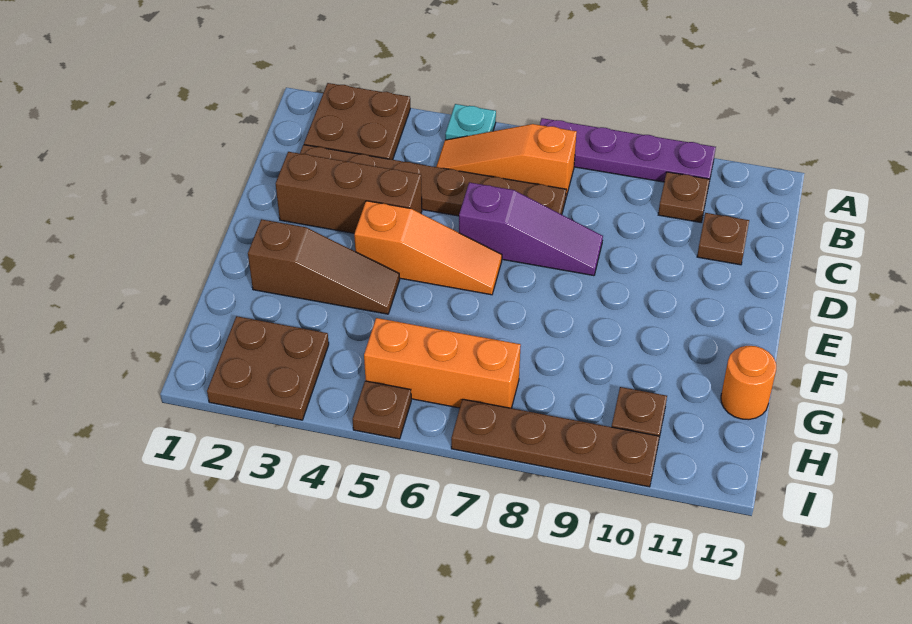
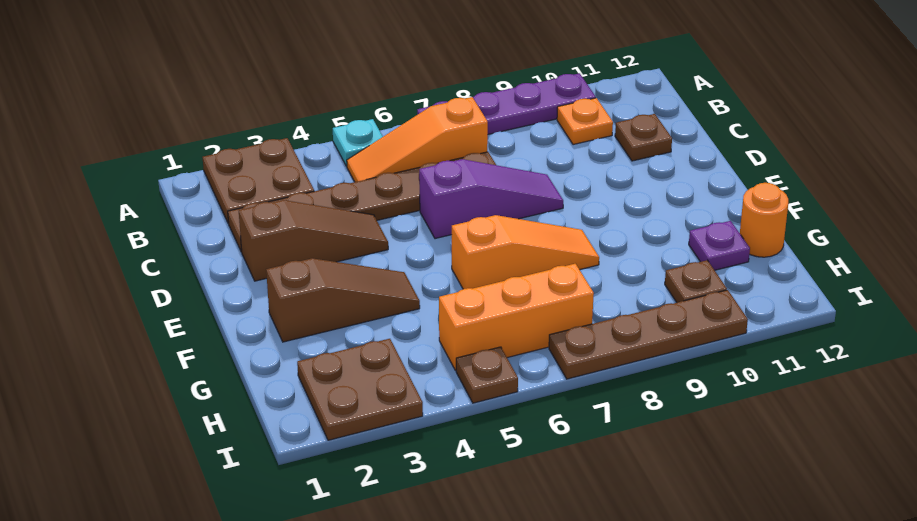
brown 1x1 plate [658,172,710,222] -> orange 1x1 plate [557,98,613,145]
brown 1x3 brick [276,152,422,233] -> brown 1x3 slope [239,200,388,281]
orange 1x3 slope [354,201,502,295] -> orange 1x3 slope moved to [452,215,599,289]
none -> purple 1x1 plate [689,221,750,270]

